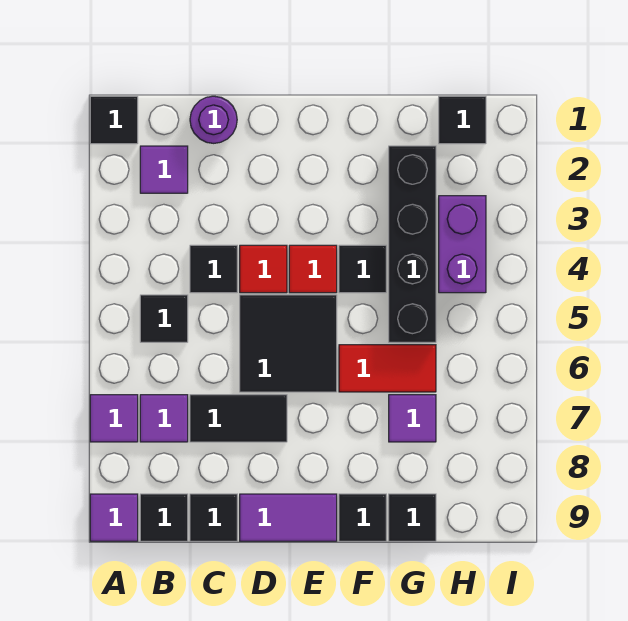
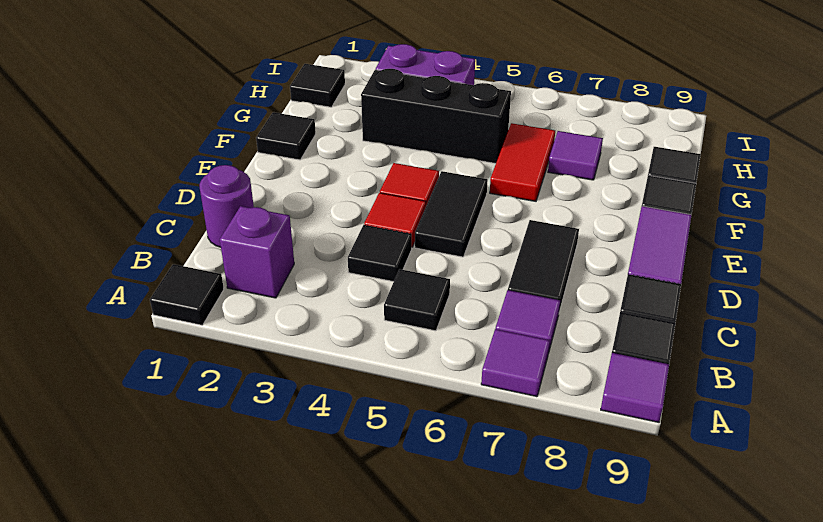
purple 1x1 tile [140,146,188,193] -> purple 1x1 brick [220,206,294,298]
black 2x2 tile [240,295,337,392] -> black 1x2 tile [415,171,488,257]
black 1x1 tile [339,245,386,293] -> black 1x1 tile moved to [256,112,316,160]
black 1x4 brick [389,146,436,342] -> black 1x3 brick [361,69,511,163]

